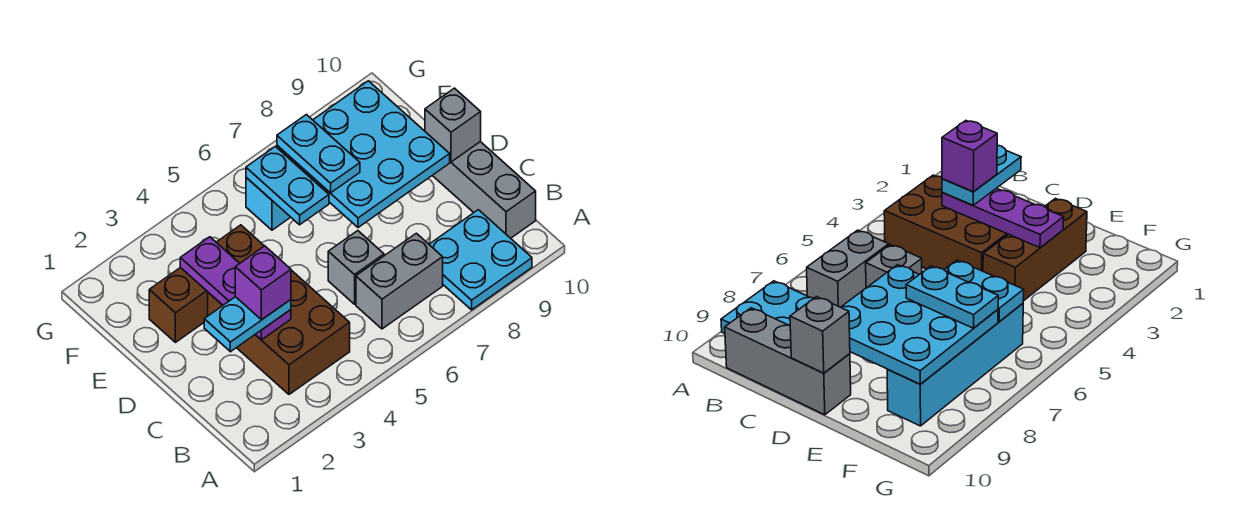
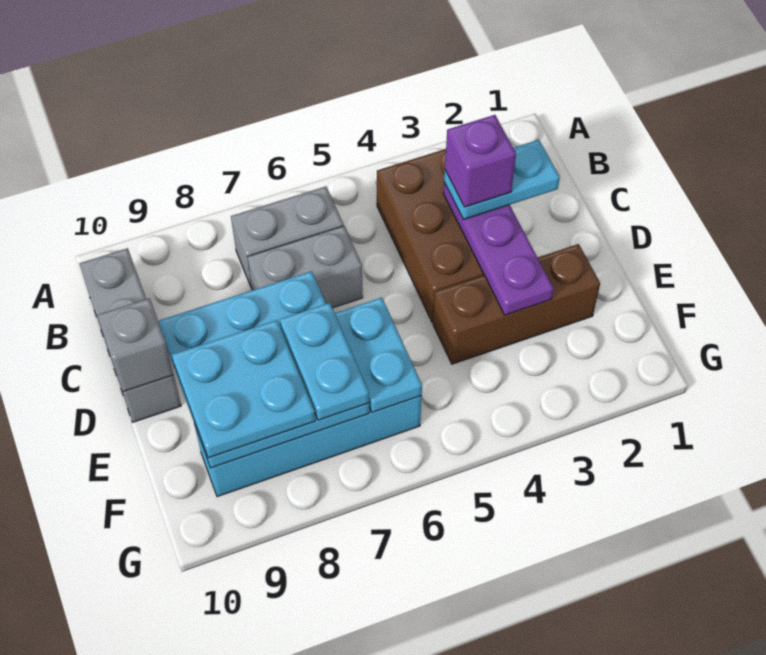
cyan 2x2 plate [429,210,532,310] -> cyan 2x2 plate moved to [172,320,315,458]
grey 1x1 brick [328,231,384,304] -> grey 1x2 brick [248,226,363,308]

